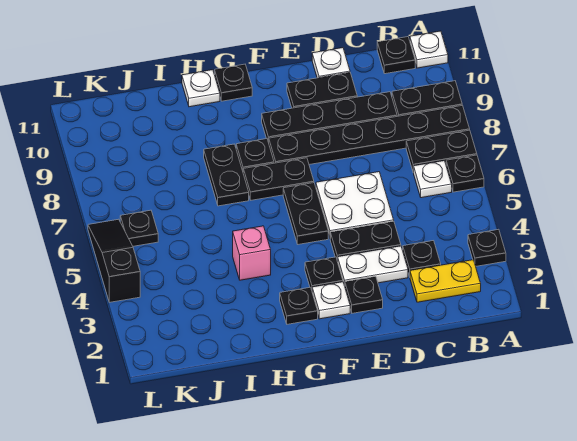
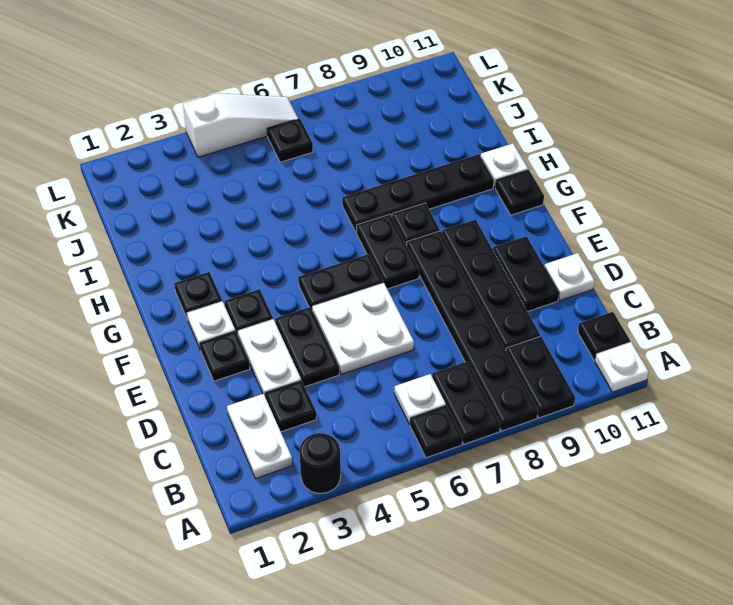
black 1x1 plate [468,229,506,266] -> black 1x1 round brick [300,433,341,493]
yellow 1x2 plate [410,260,481,302] -> white 1x2 plate [227,394,293,479]
pink 1x1 brick [233,226,271,280] -> none
black 1x2 plate [204,144,249,206] -> black 1x4 plate [342,154,494,233]
black 1x3 slope [88,219,140,302] -> white 1x3 slope [183,93,298,157]

